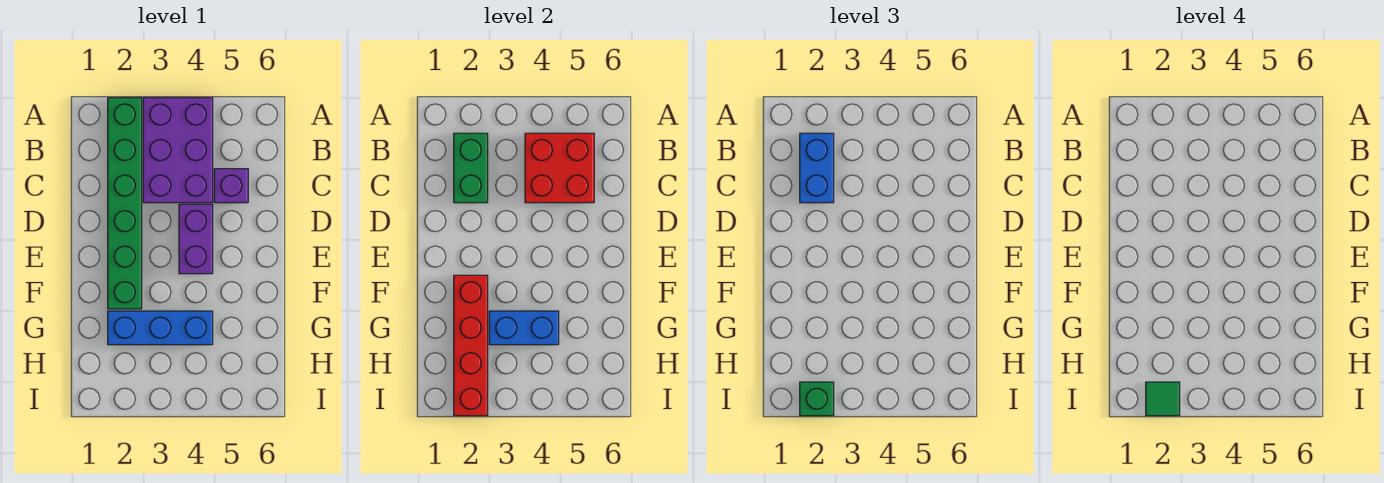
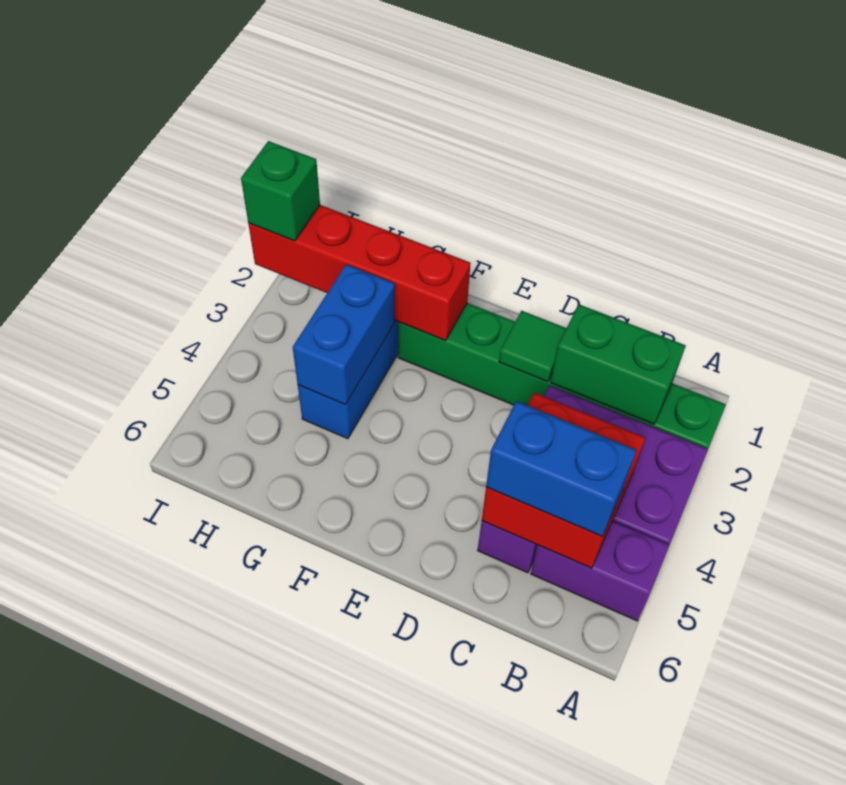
blue 1x2 brick [800,133,834,203] -> blue 1x2 brick moved to [486,401,637,536]
purple 1x2 brick [179,204,213,274] -> purple 1x2 brick moved to [531,521,669,621]
green 1x1 tile [1146,382,1180,416] -> green 1x1 tile moved to [499,311,566,382]

